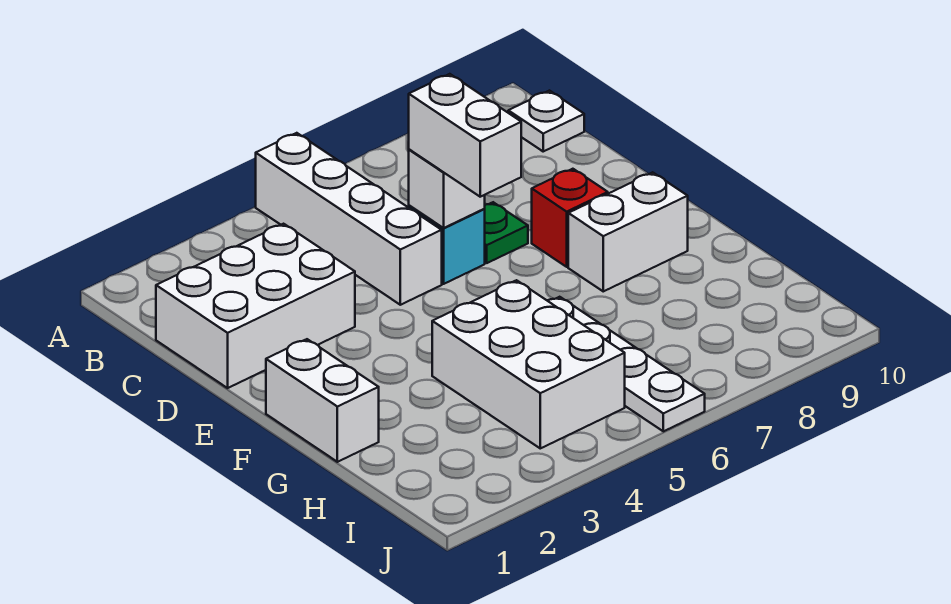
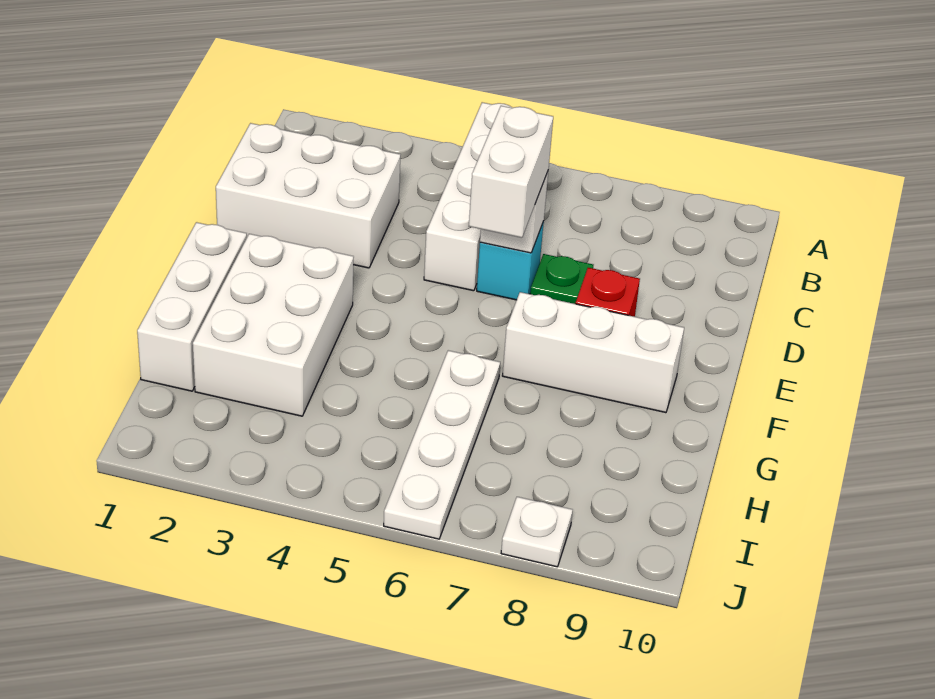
white 1x1 plate [508,91,584,151] -> white 1x1 plate moved to [501,497,573,567]
white 1x2 brick [266,339,379,462] -> white 1x3 brick [137,222,247,391]
white 1x2 brick [568,172,688,291] -> white 1x3 brick [502,292,684,413]
white 2x3 brick [432,280,625,448] -> white 2x3 brick moved to [193,234,354,416]

